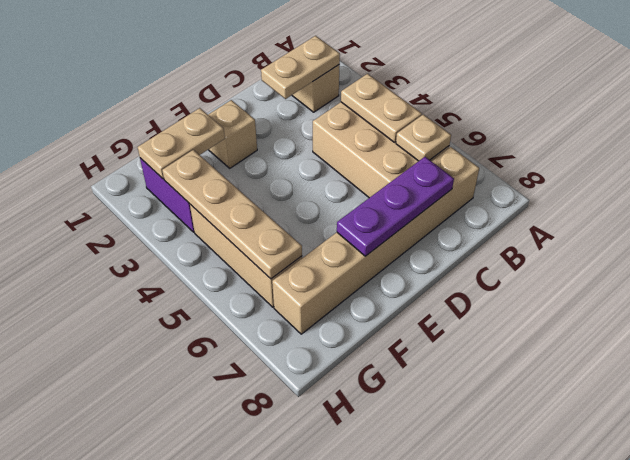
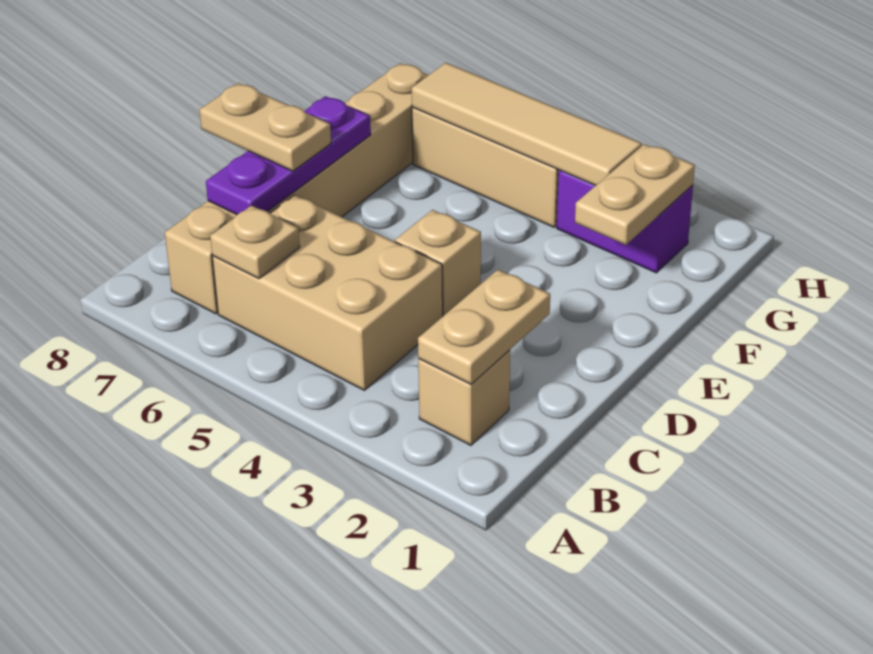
tan 1x2 plate [341,74,422,142] -> tan 1x2 plate moved to [200,83,331,171]
tan 1x1 brick [208,100,257,168] -> tan 1x1 brick moved to [395,210,481,316]
tan 1x4 plate [162,150,302,279] -> tan 1x4 tile [412,63,642,186]

